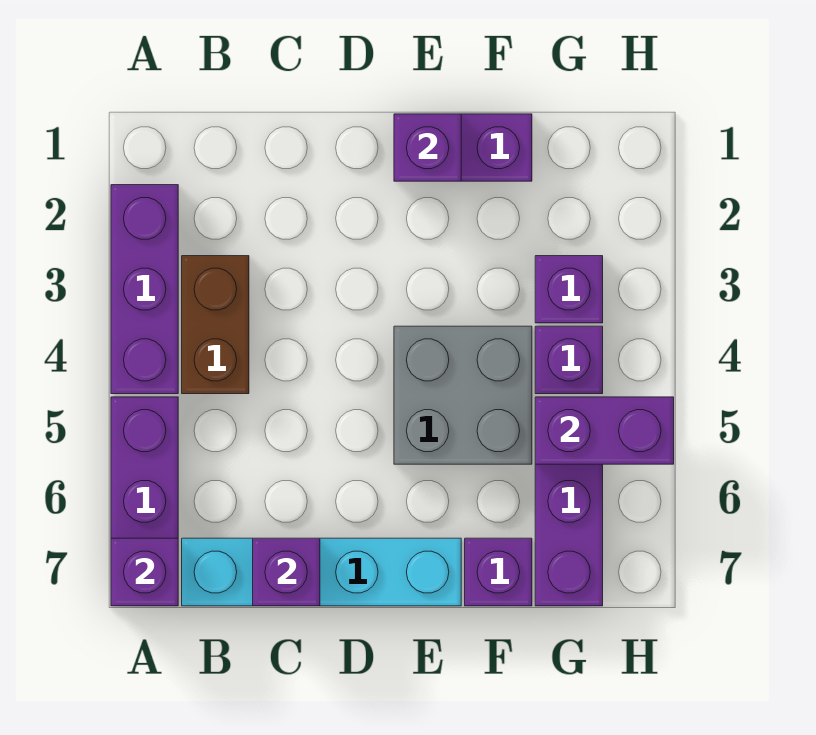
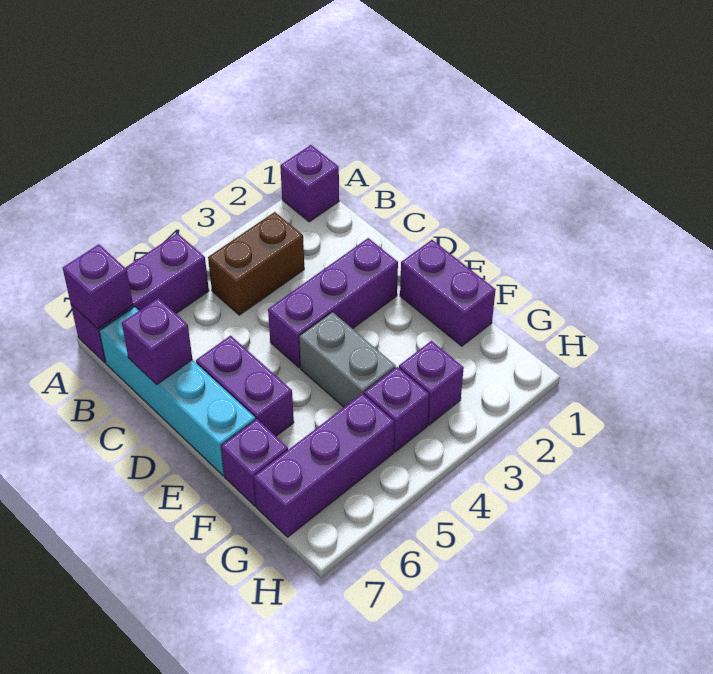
purple 1x3 brick [111,185,178,394] -> purple 1x3 brick moved to [268,238,398,368]
purple 1x1 brick [394,114,461,181] -> purple 1x1 brick moved to [280,145,339,222]
grey 2x2 brick [394,326,532,464] -> grey 1x2 brick [299,312,396,407]
purple 1x2 brick [535,397,674,464] -> purple 1x2 brick moved to [196,336,294,436]

